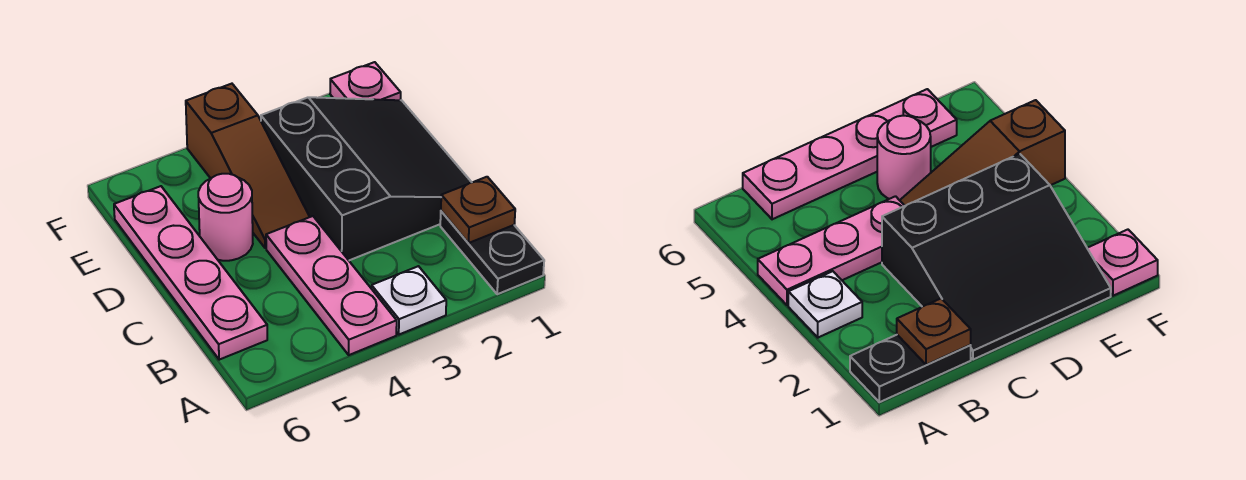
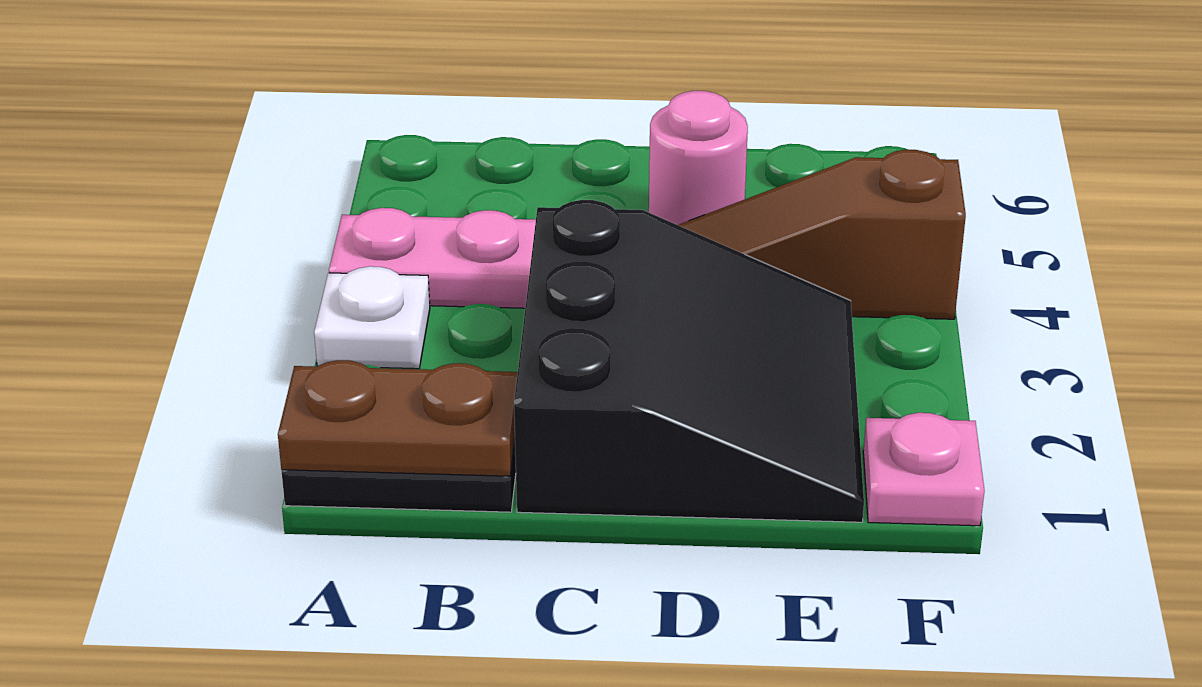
brown 1x1 plate [441,177,515,243] -> brown 1x2 plate [278,360,518,476]
pink 1x4 plate [114,186,267,360] -> none
black 3x3 slope [261,97,472,260] -> black 3x3 slope turned to [514,200,864,522]

